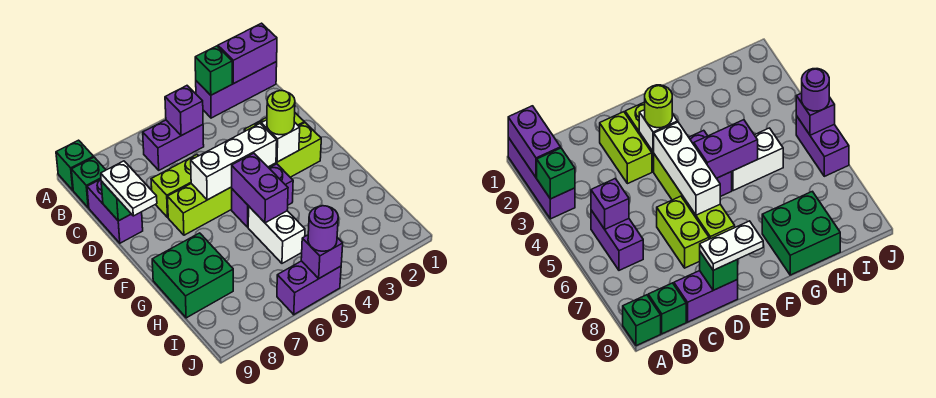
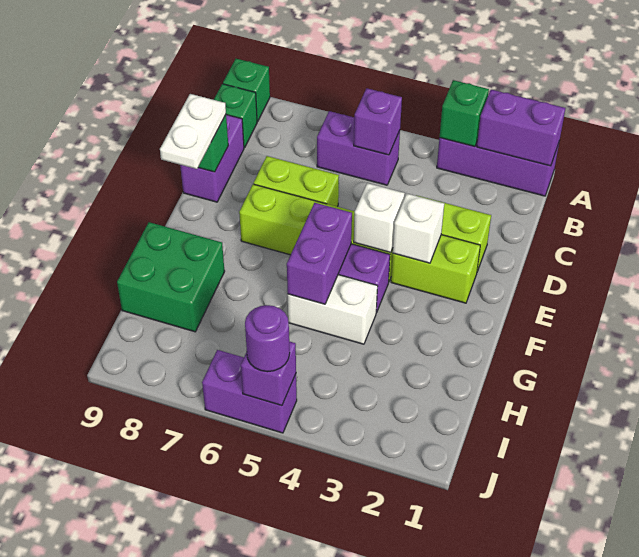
lime 1x1 round brick [267,91,295,135] -> none
white 1x3 brick [191,124,277,200] -> white 1x1 brick [354,183,404,253]
white 1x2 brick [248,207,305,263] -> white 1x2 brick turned to [288,275,378,344]

